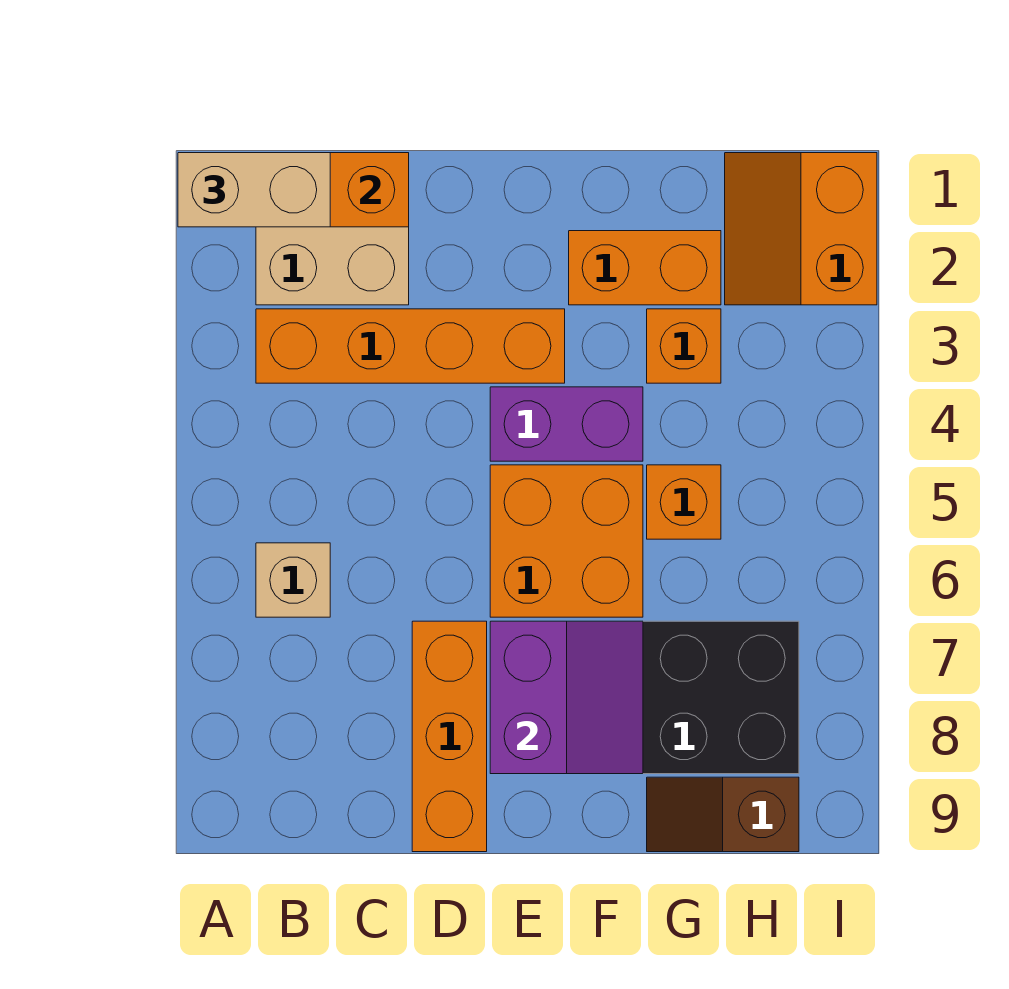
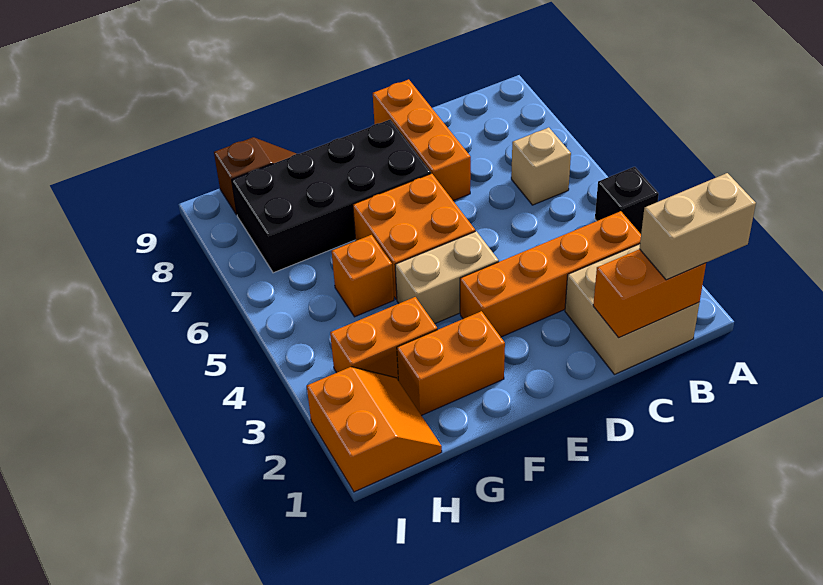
none -> black 1x1 brick [595,167,659,234]
purple 1x2 brick [490,387,643,461] -> tan 1x2 brick [395,231,499,324]
purple 2x2 slope [490,621,643,774] -> none
orange 1x1 brick [647,309,721,383] -> orange 1x2 brick [330,297,437,381]

